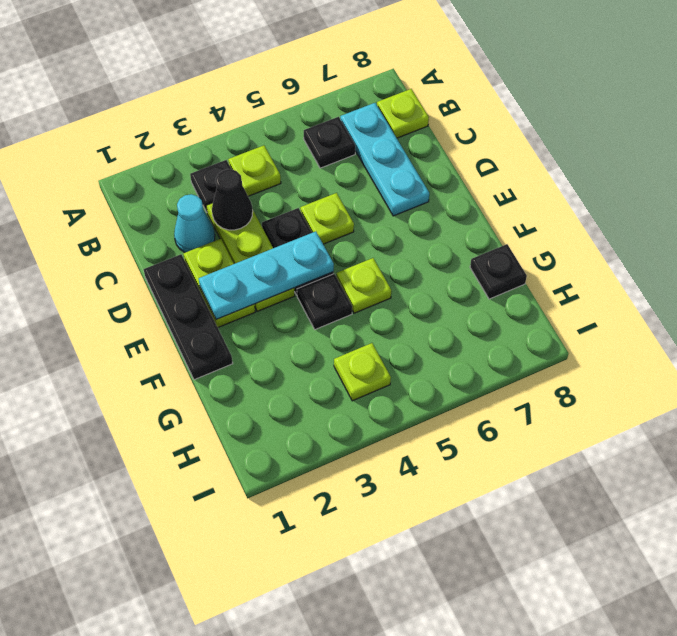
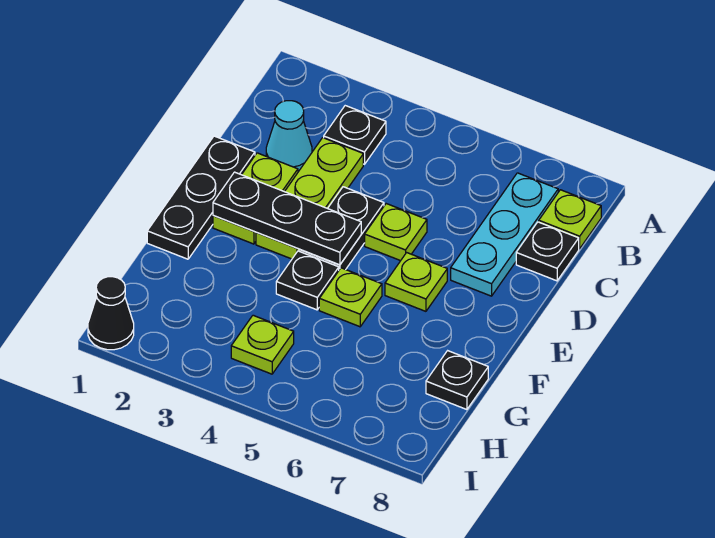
lime 1x1 plate [228,145,281,196] -> lime 1x1 plate moved to [385,253,447,311]
black 1x1 plate [304,117,355,168] -> black 1x1 plate moved to [516,222,579,281]
black 1x1 cone [212,169,253,230] -> black 1x1 cone moved to [88,277,134,350]
cyan 1x3 plate [199,231,334,320] -> black 1x3 plate [213,172,361,265]

